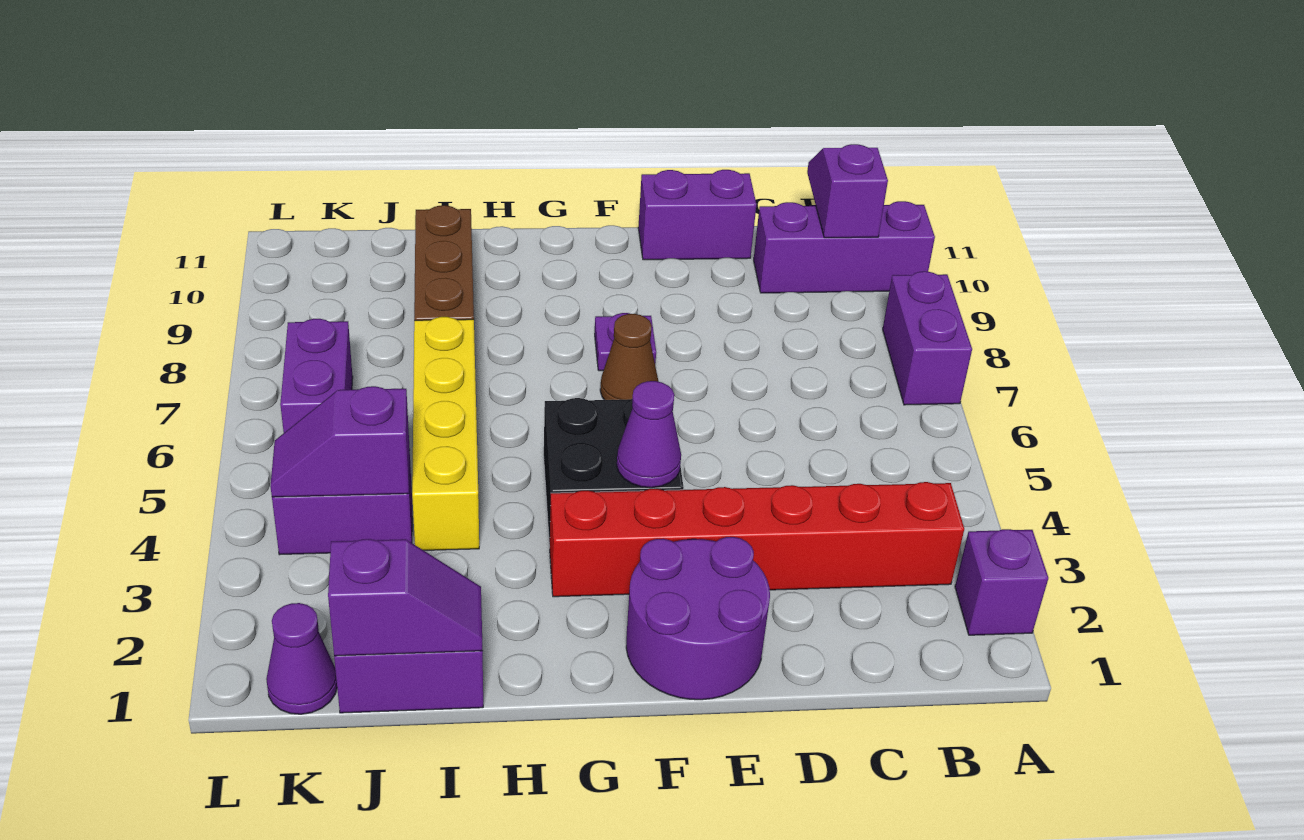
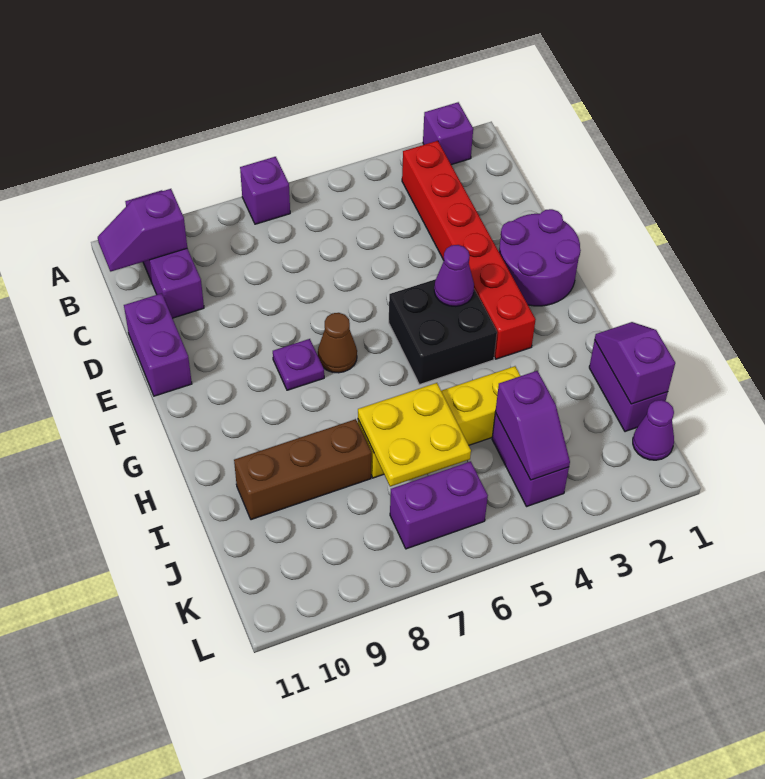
purple 1x2 brick [883,271,972,405] -> purple 1x1 brick [240,157,290,224]
none -> yellow 2x2 plate [358,383,471,487]

